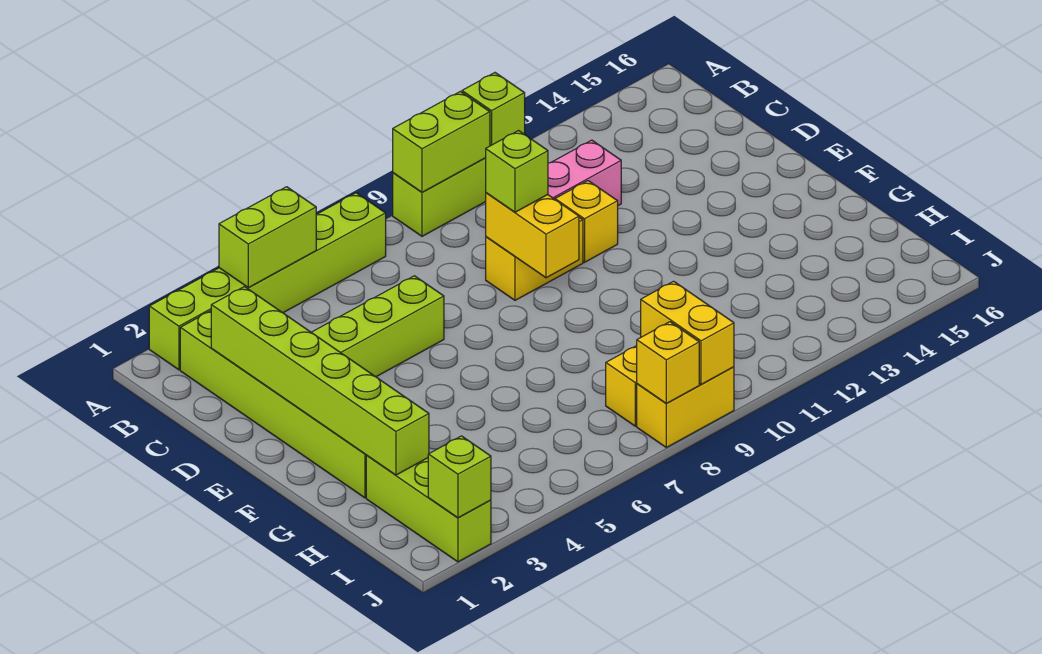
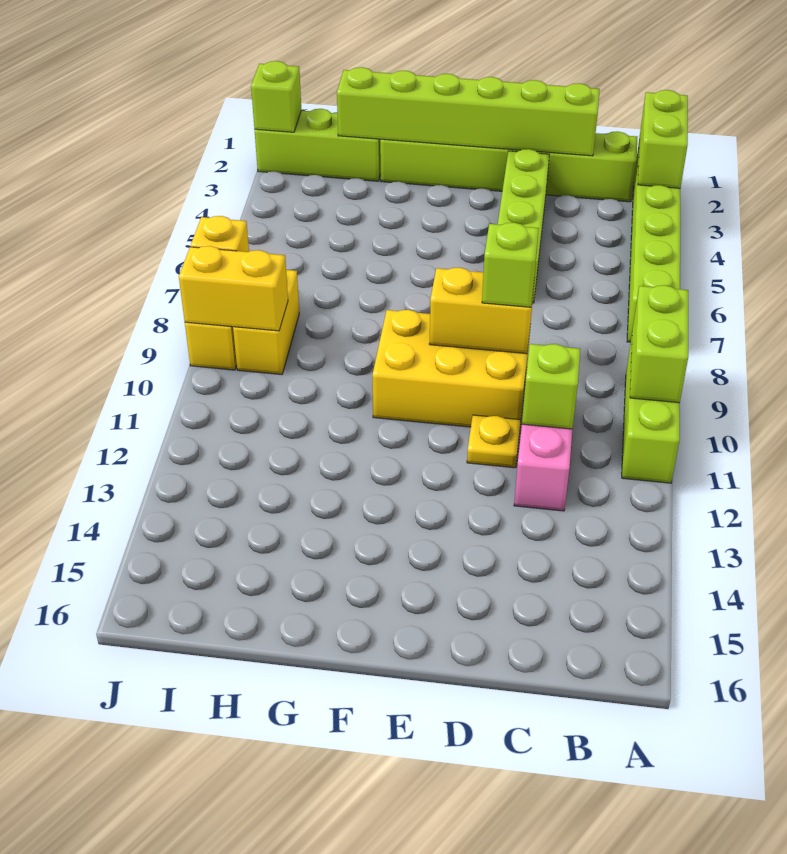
lime 1x2 brick [219,187,316,288] -> lime 1x2 brick moved to [638,90,688,188]
lime 1x1 brick [462,73,525,146] -> lime 1x1 brick moved to [522,344,580,429]
yellow 1x2 brick [486,218,583,300] -> yellow 2x3 brick [373,310,530,427]
yellow 1x1 brick [555,181,618,262] -> yellow 1x1 plate [467,415,521,468]

